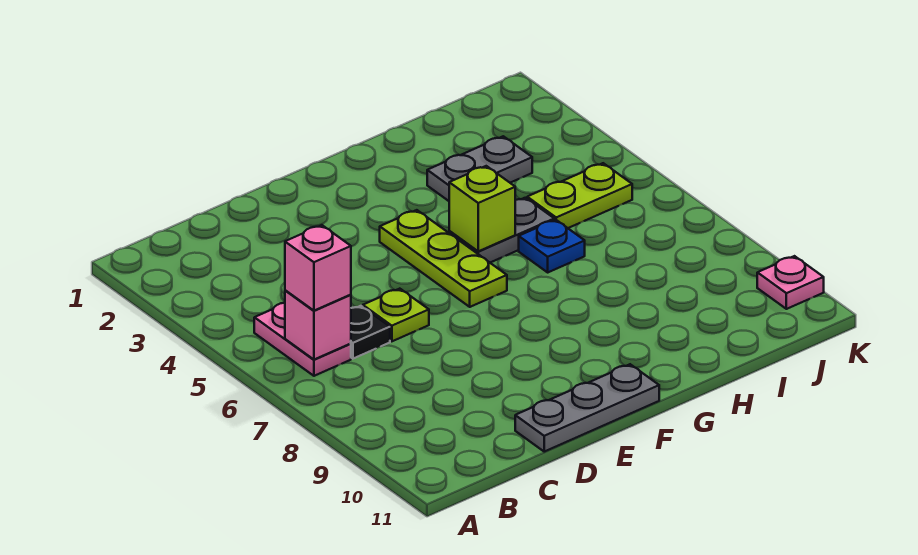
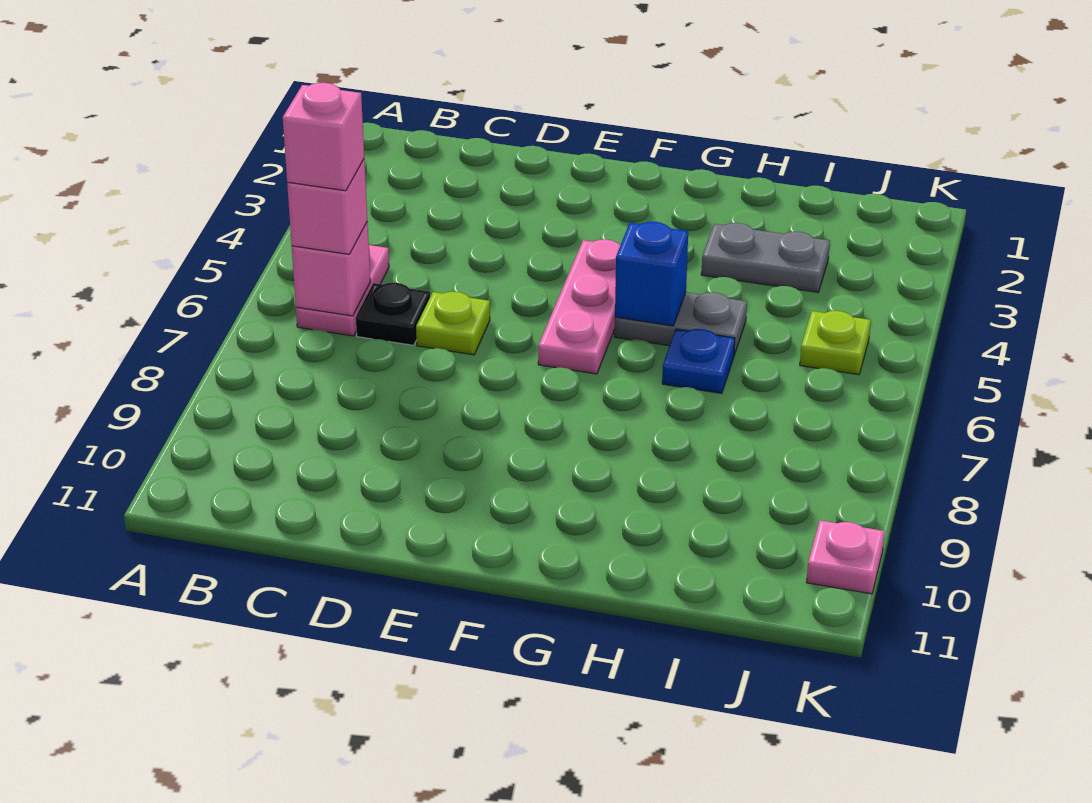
none -> pink 1x1 brick [283,83,364,191]
grey 1x3 plate [515,364,659,452] -> none
lime 1x3 plate [380,210,507,307] -> pink 1x3 plate [538,239,620,374]
lime 1x1 brick [449,166,515,251] -> blue 1x1 brick [615,222,688,326]
lime 1x2 plate [527,163,632,228] -> lime 1x1 plate [800,311,871,375]

